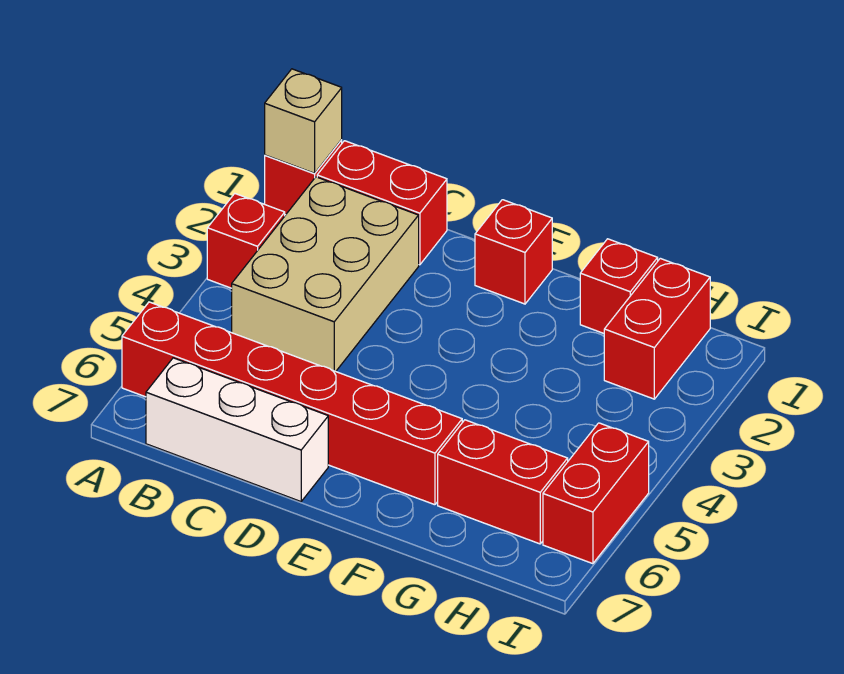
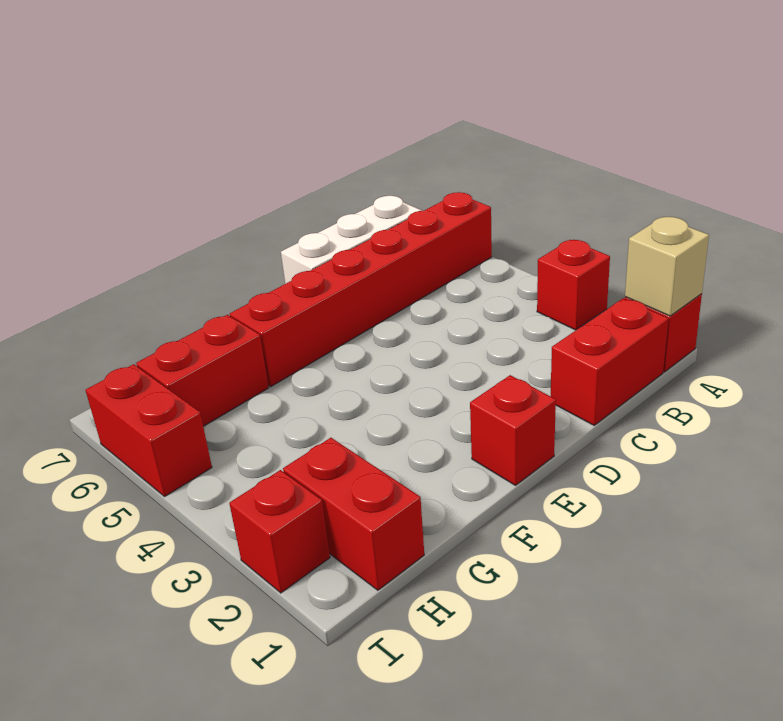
tan 2x3 brick [232,177,419,371] -> none
red 1x1 brick [580,239,658,333] -> red 1x1 brick moved to [229,470,330,593]

